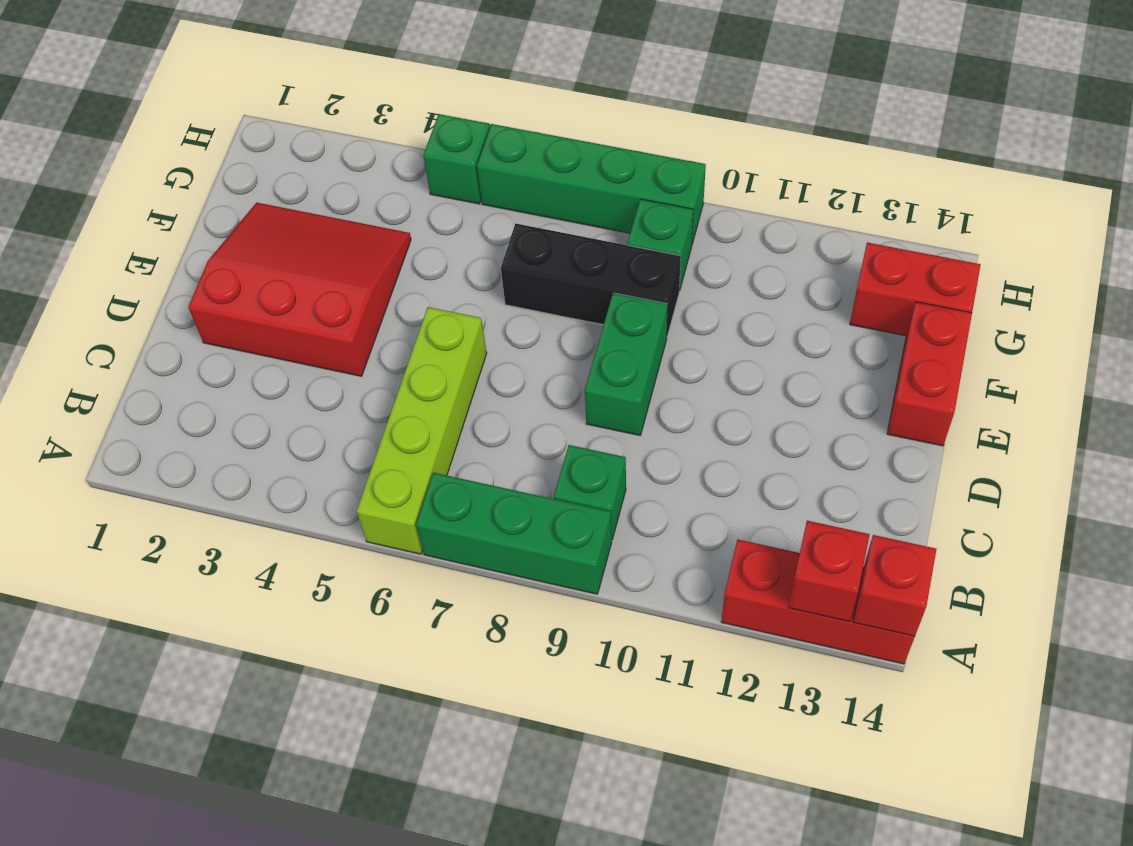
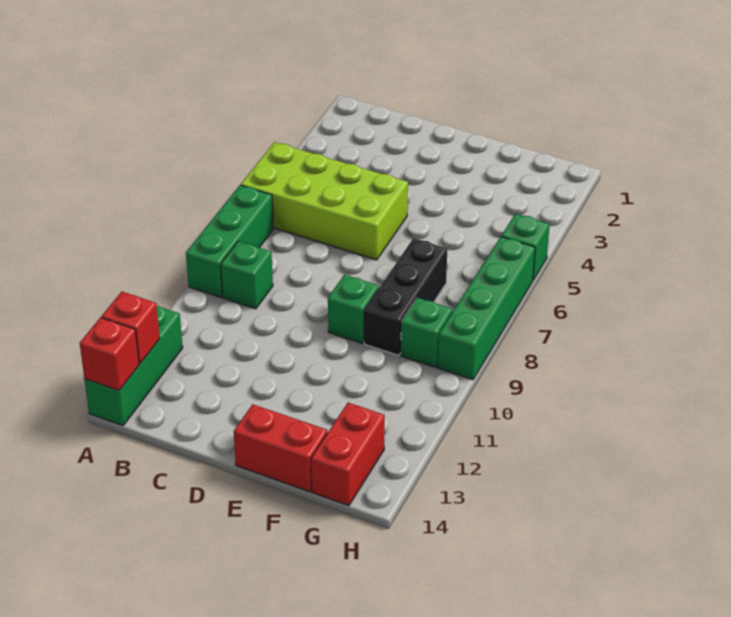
lime 1x4 brick [357,307,487,554] -> lime 2x4 brick [241,142,408,260]
red 1x3 brick [721,540,915,664] -> green 1x3 brick [84,306,183,426]
red 3x3 slope [189,203,411,376] -> none
green 1x2 brick [585,293,668,435] -> green 1x1 brick [328,275,379,344]

